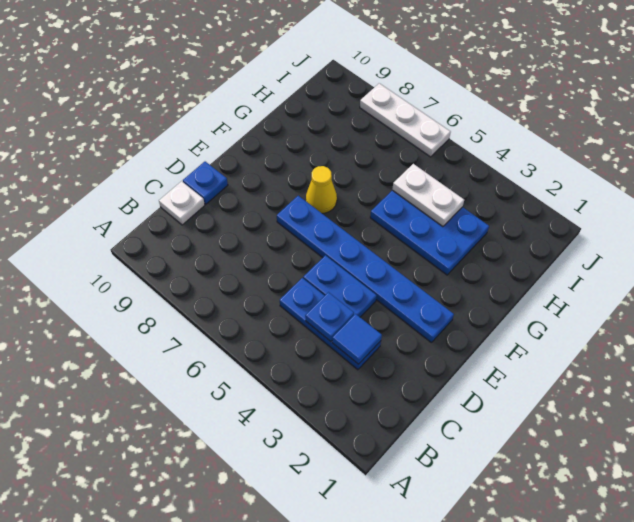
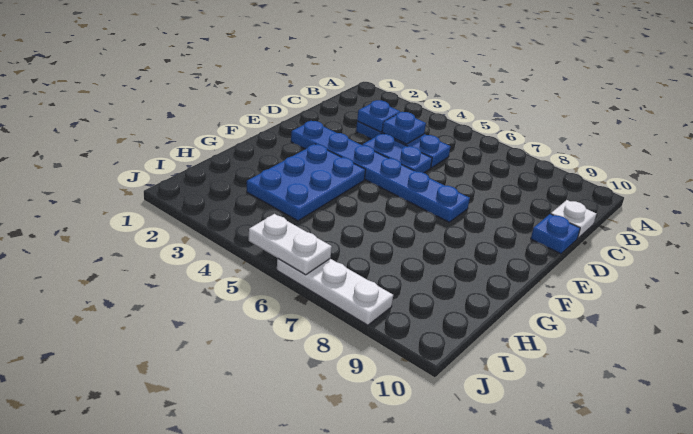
blue 1x1 tile [332,314,382,364] -> blue 1x1 plate [357,100,400,132]
yellow 1x1 cone [306,166,337,213] -> none
blue 2x3 plate [370,190,489,275] -> blue 2x3 plate turned to [247,144,365,221]
white 1x2 plate [392,164,464,227] -> white 1x2 plate moved to [249,214,332,275]

